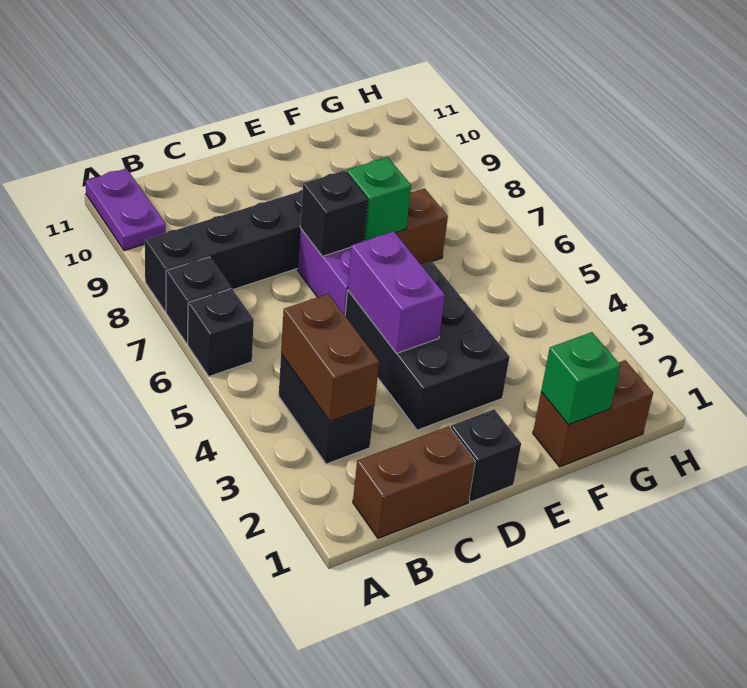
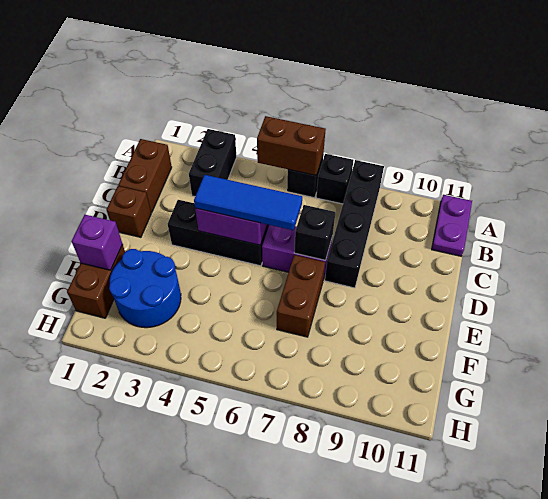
purple 1x2 plate [86,169,166,251] -> purple 1x2 plate turned to [432,195,472,256]
black 1x2 brick [279,354,374,464] -> black 1x2 brick turned to [189,129,237,196]
brown 1x2 brick [281,294,379,421] -> brown 1x2 brick moved to [257,116,326,175]
black 1x1 brick [451,409,521,502] -> brown 1x1 brick [106,186,151,237]
black 2x3 brick [345,262,509,430] -> black 1x3 brick [168,200,269,266]
none -> blue 1x3 tile [194,175,302,230]
green 1x1 brick [347,157,411,241] -> none
green 1x1 brick [541,332,621,425] -> purple 1x1 brick [72,215,123,270]
none -> blue 2x2 round brick [109,249,181,328]

